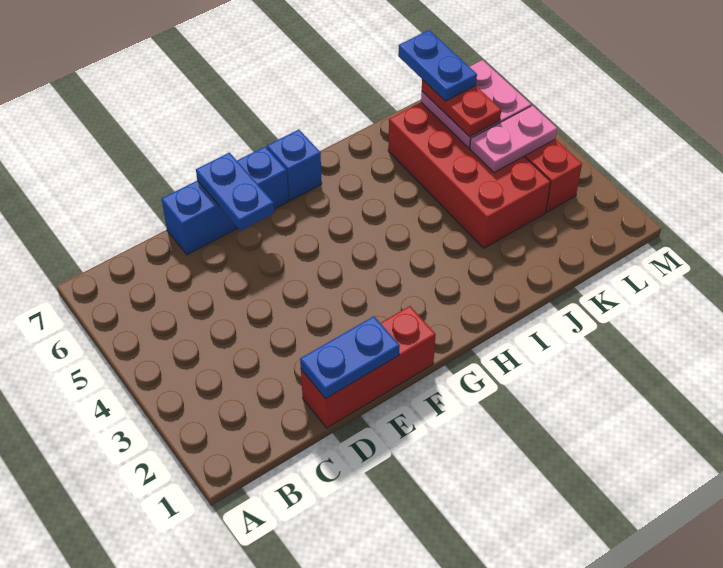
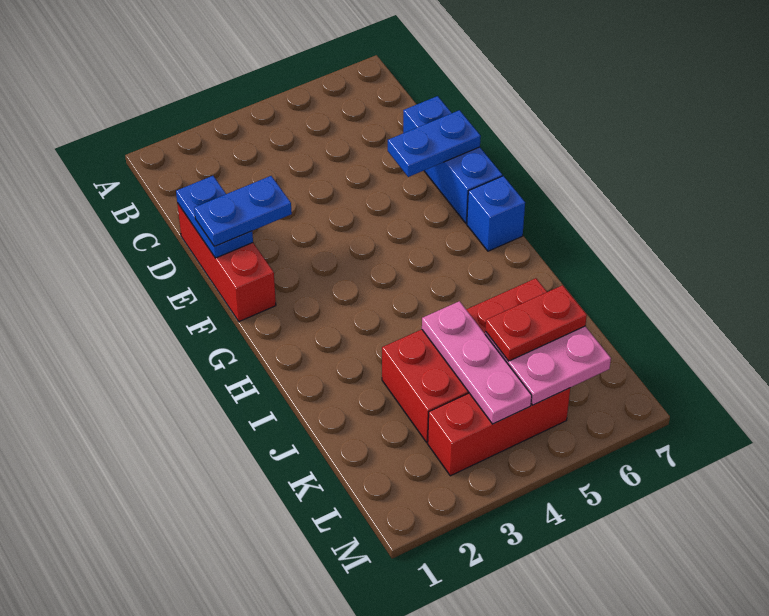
pink 1x2 plate [470,106,557,173] -> pink 1x3 plate [422,301,532,424]
blue 1x2 plate [398,30,477,101] -> blue 1x2 plate moved to [194,176,292,247]

